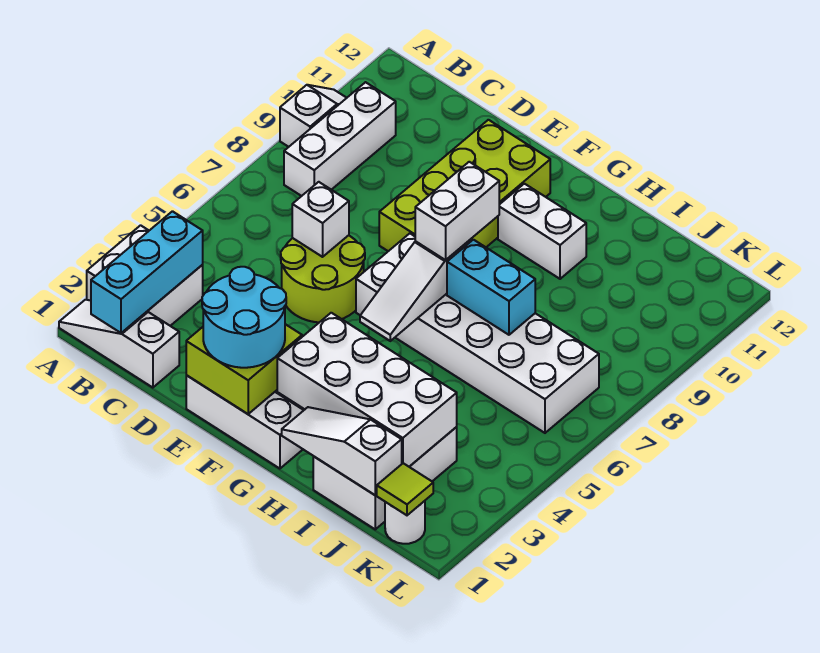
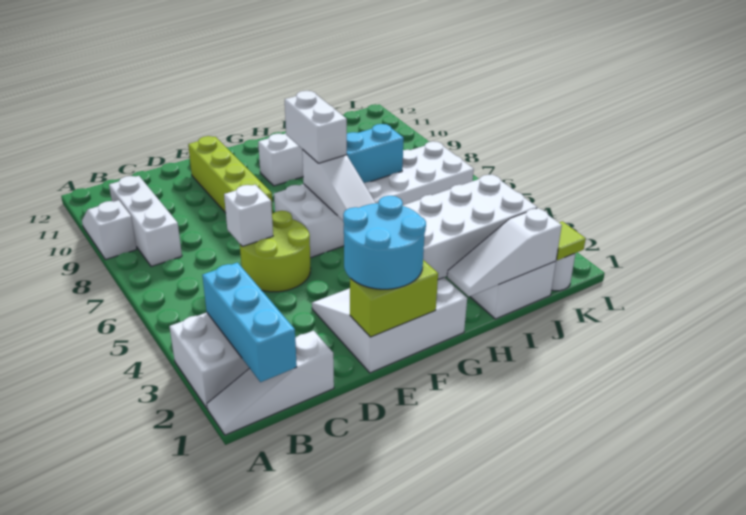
lime 2x2 brick [186,324,302,414] -> lime 1x2 brick [350,260,438,337]
lime 2x4 brick [379,120,550,251] -> lime 1x4 brick [188,136,273,214]

